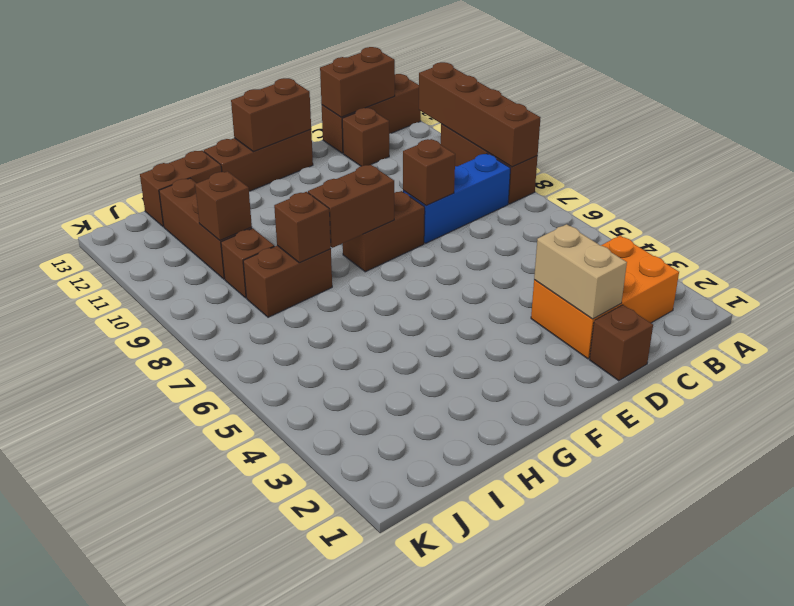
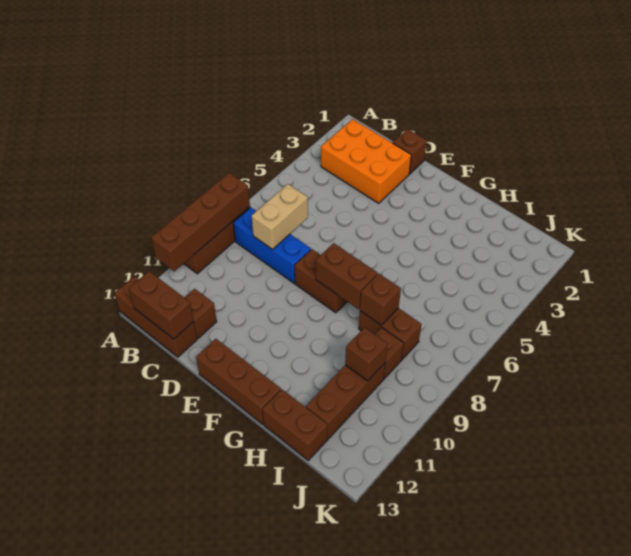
tan 1x2 brick [534,224,627,319] -> tan 1x2 brick moved to [252,184,308,249]
brown 1x1 brick [403,139,455,206] -> none
brown 1x2 brick [231,78,311,152] -> none

